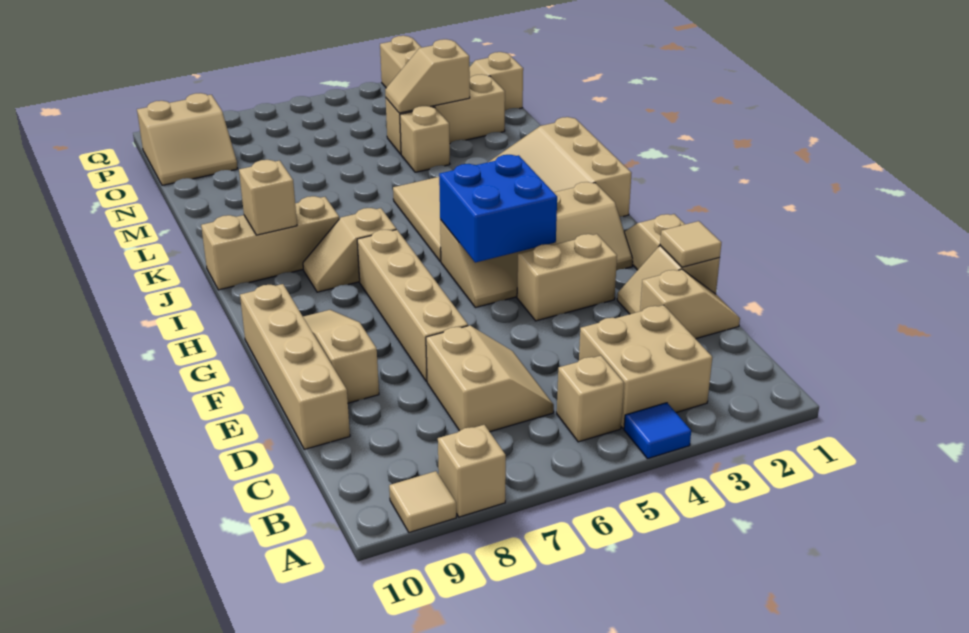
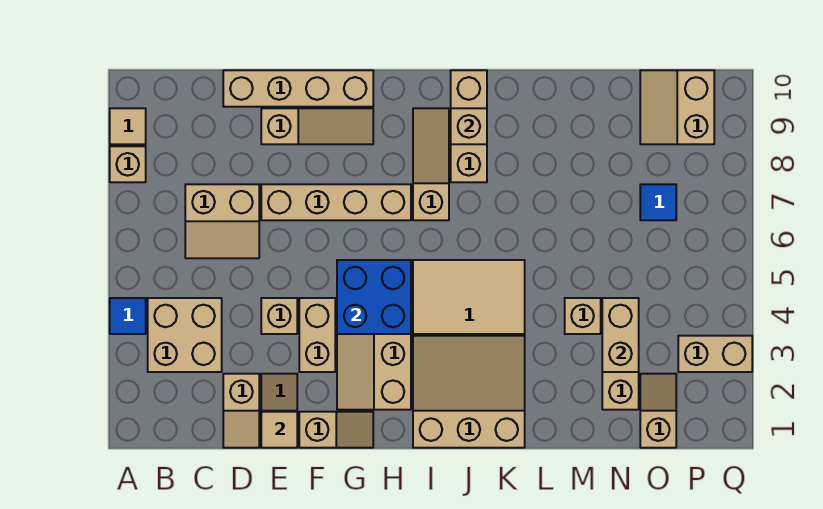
tan 1x1 brick [557,356,624,442] -> tan 1x1 brick moved to [261,298,297,334]
tan 1x2 slope [303,208,396,292] -> tan 1x3 slope [413,108,449,220]
tan 1x2 slope [385,39,470,113] -> tan 1x2 brick [602,298,639,372]
none -> blue 1x1 tile [640,184,676,220]

